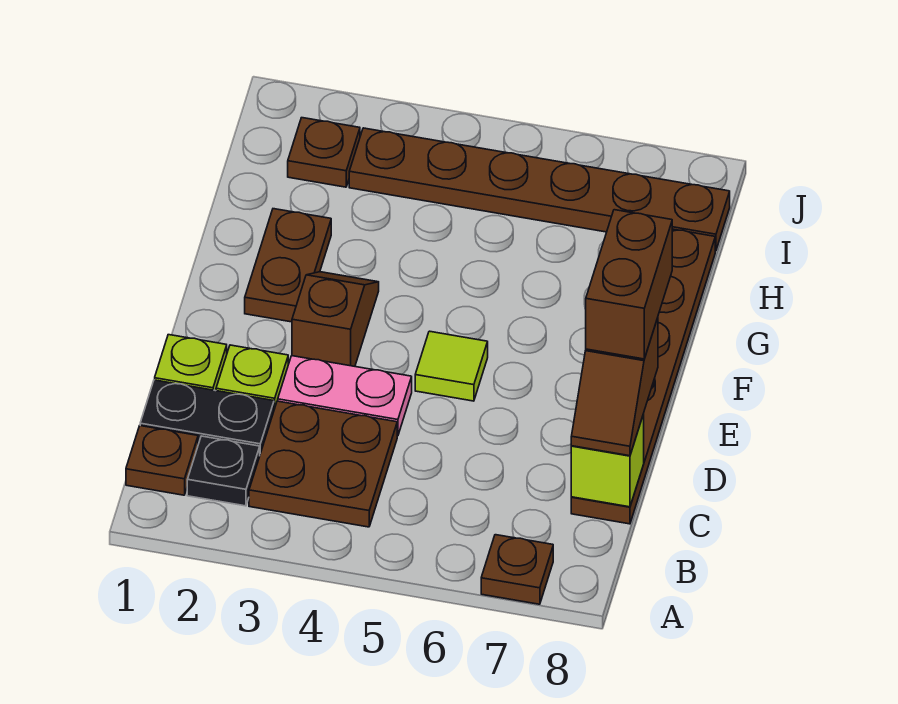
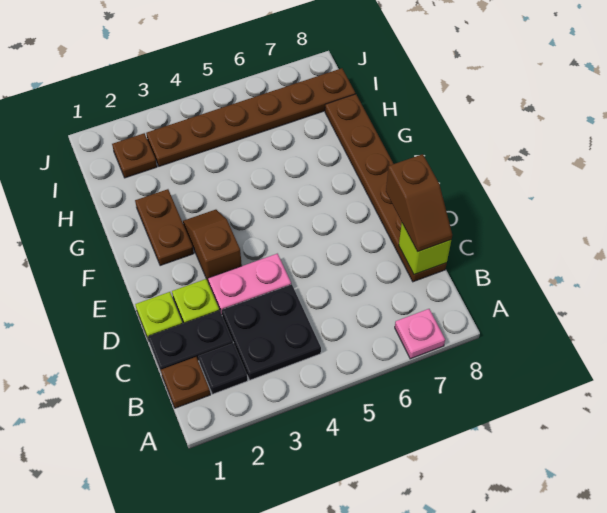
brown 1x1 plate [481,535,553,604] -> pink 1x1 plate [395,309,445,359]
brown 2x2 plate [249,401,397,527] -> black 2x2 plate [222,284,321,380]
brown 1x2 brick [586,210,672,359] -> none
lime 1x1 tile [415,331,488,401] -> none

